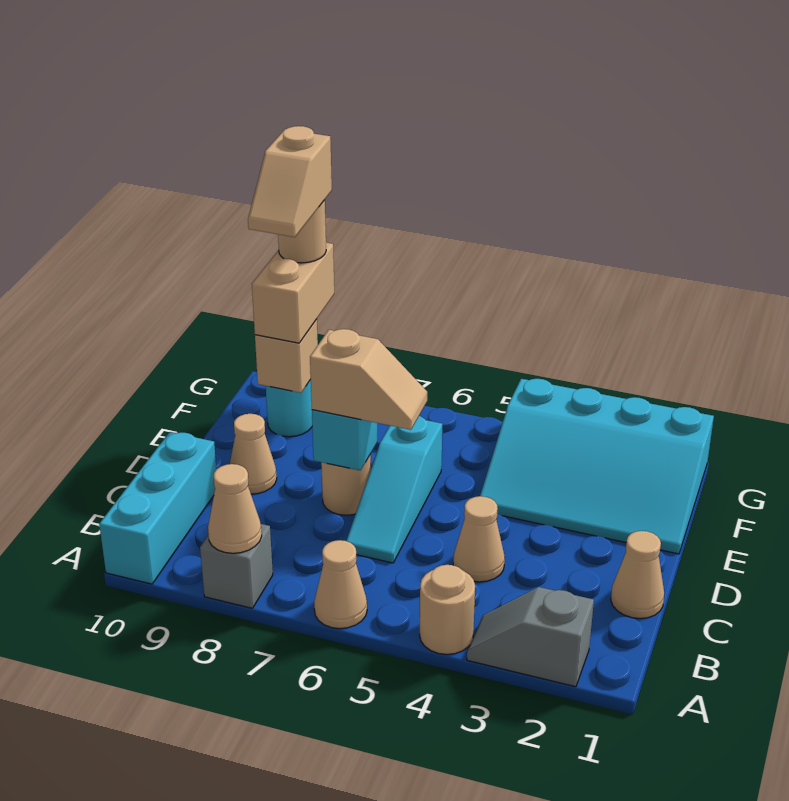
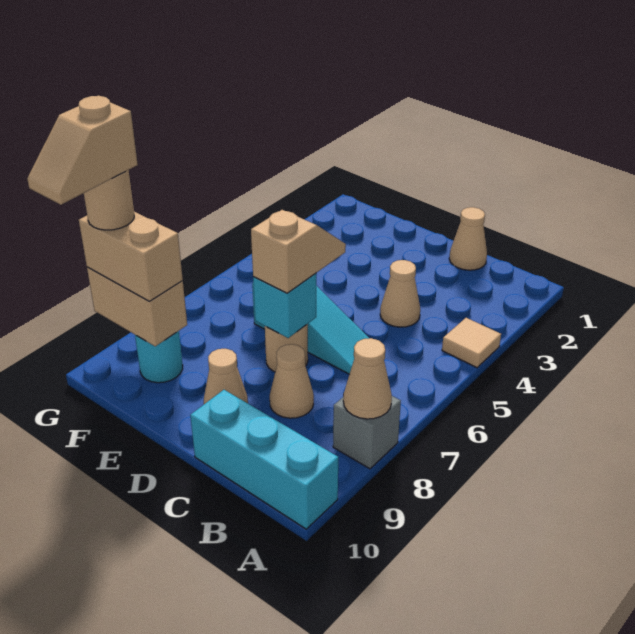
grey 1x2 slope [467,587,594,687] -> none
tan 1x1 round brick [420,565,475,654] -> tan 1x1 tile [442,318,501,368]
tan 1x1 cone [314,540,367,629] -> tan 1x1 cone moved to [270,344,314,418]
cyan 3x4 slope [480,379,714,554] -> none
tan 1x1 brick [255,319,318,393] -> tan 1x2 brick [87,267,187,346]
tan 1x2 slope [248,126,332,237] -> tan 1x2 slope turned to [27,96,138,205]

